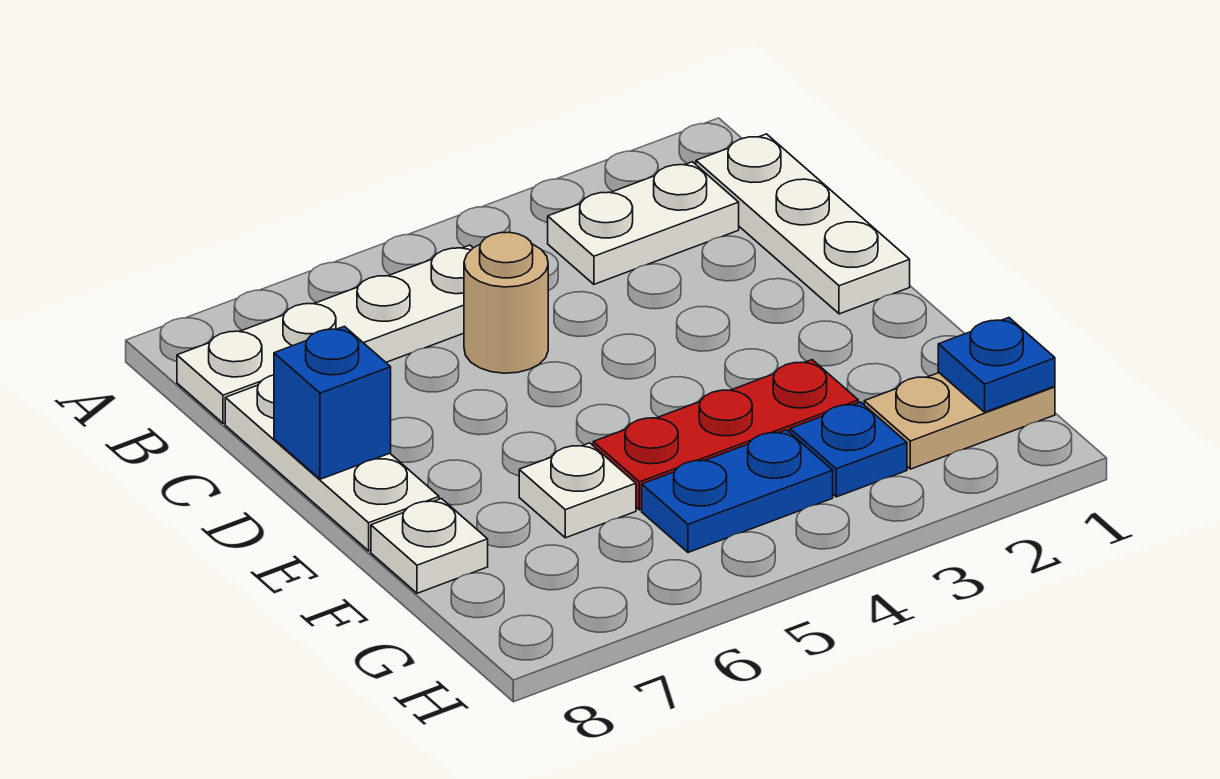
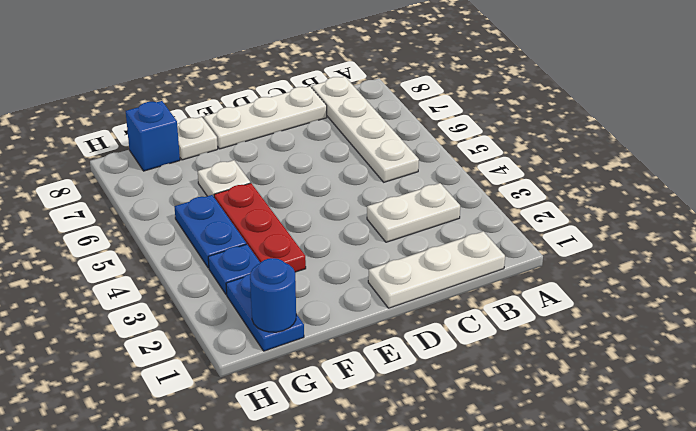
white 1x2 plate [548,162,739,284] -> white 1x2 plate turned to [367,183,460,242]
tan 1x1 round brick [464,232,548,373] -> none
blue 1x1 brick [274,326,391,479] -> blue 1x1 brick moved to [126,101,180,171]
tan 1x2 plate [864,373,1055,469] -> blue 1x2 plate [226,274,304,351]
blue 1x1 plate [938,318,1055,412] -> blue 1x1 round brick [250,258,296,332]

